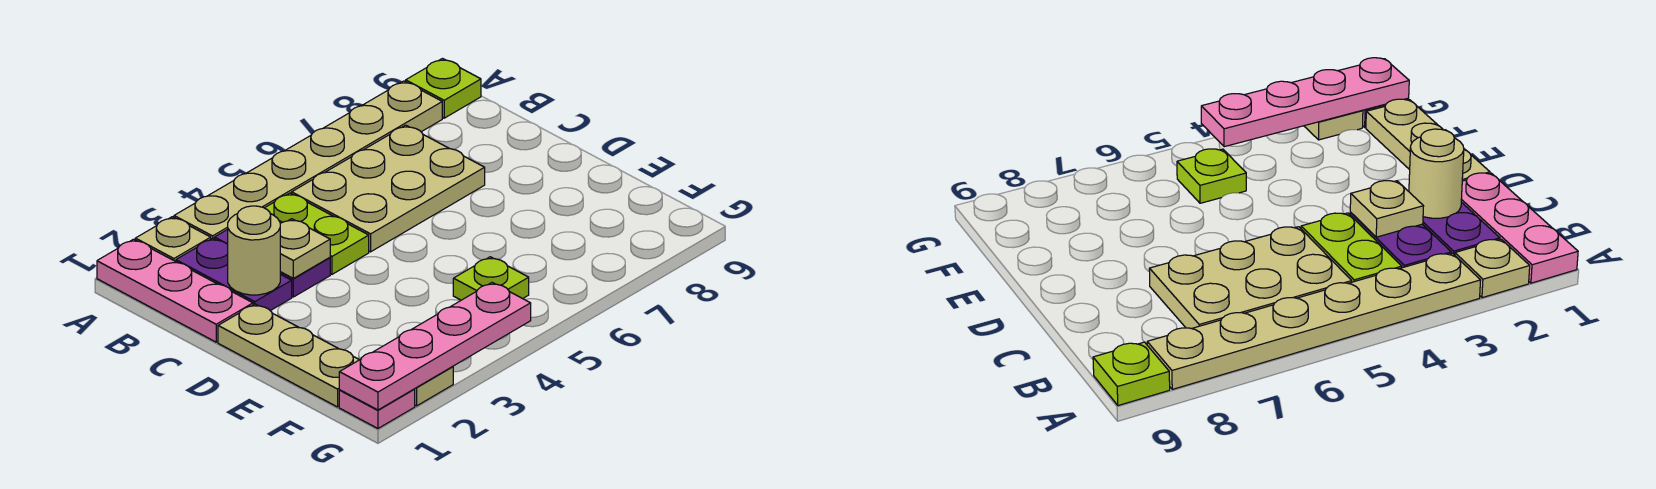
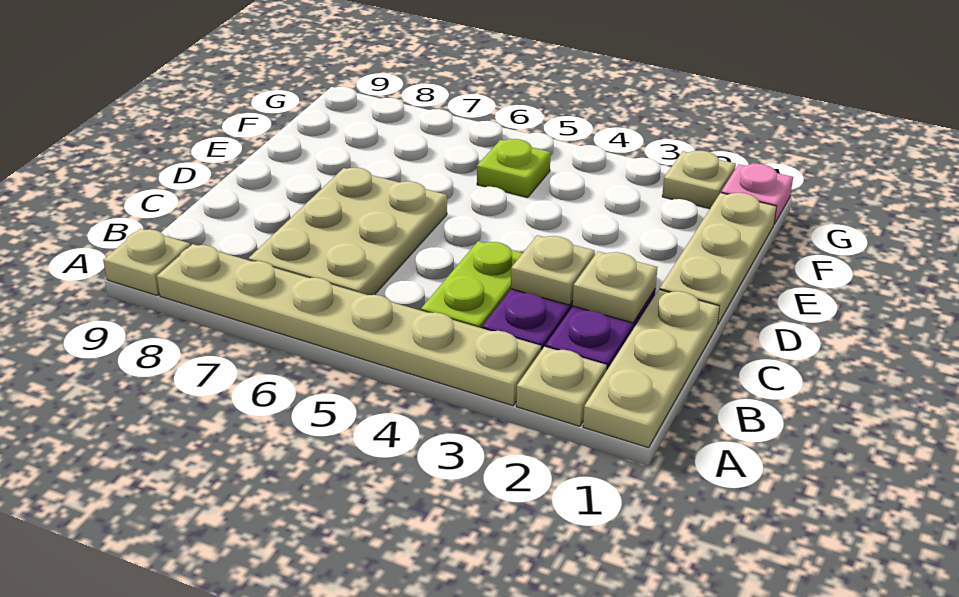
pink 1x3 plate [97,239,253,342] -> tan 1x3 plate [583,290,719,448]
lime 1x1 plate [406,59,481,118] -> tan 1x1 plate [103,229,190,295]
tan 2x3 plate [292,125,485,252] -> tan 2x3 plate turned to [248,168,447,295]
tan 1x1 round brick [228,206,280,295] -> tan 1x1 plate [573,251,657,323]
pink 1x4 plate [339,283,531,410] -> none

